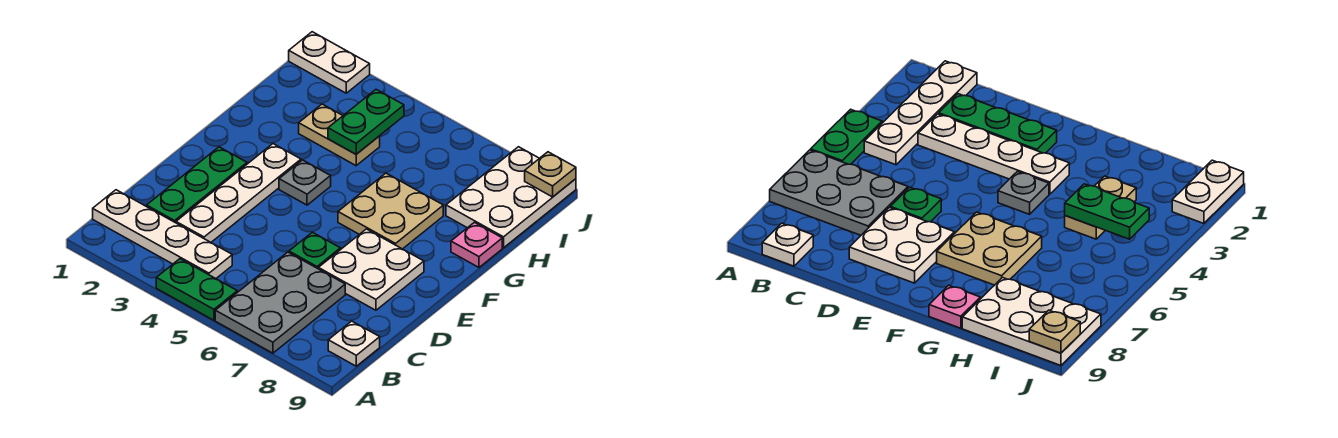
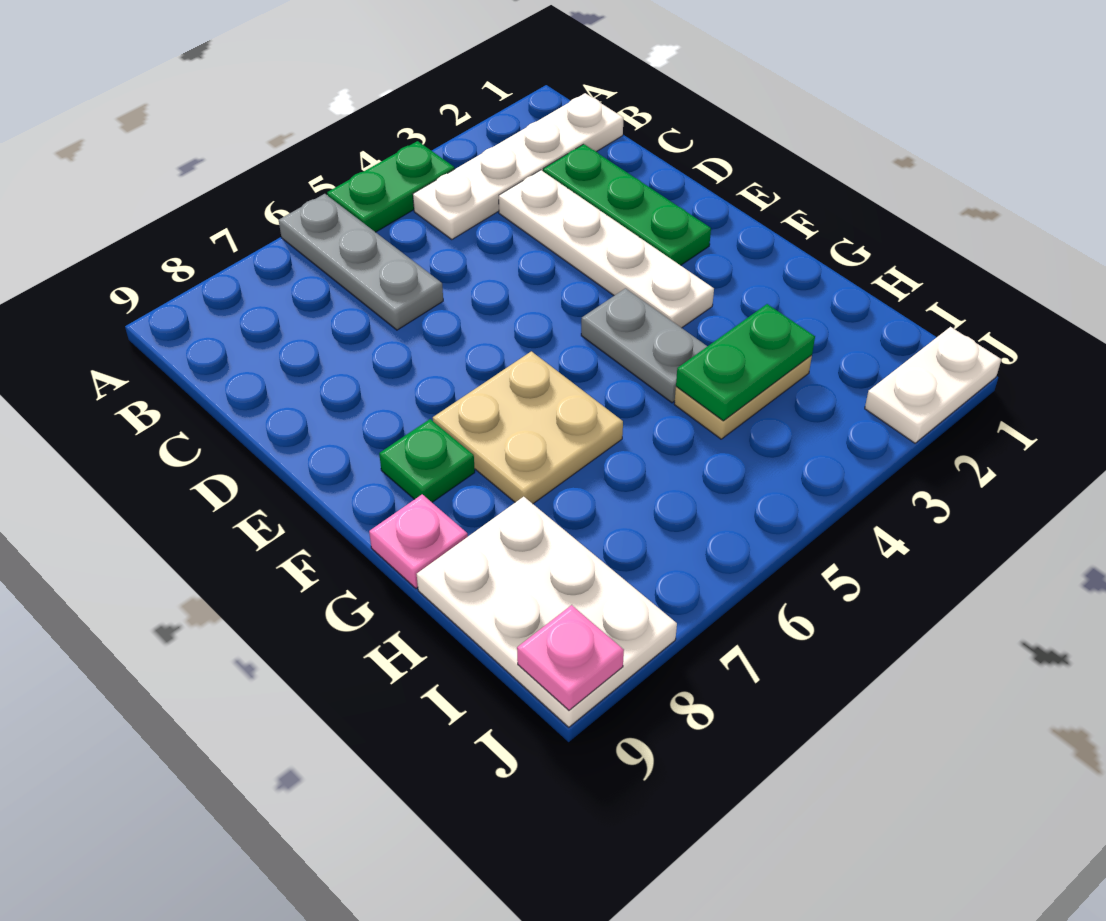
grey 2x3 plate [215,252,345,353] -> grey 1x3 plate [279,194,443,330]
white 1x1 plate [328,321,380,366] -> none
green 1x1 plate [289,232,340,269] -> green 1x1 plate moved to [379,419,475,502]
white 2x2 plate [318,229,424,310] -> none
grey 1x1 plate [279,160,331,205] -> grey 1x2 plate [581,288,707,403]
green 1x2 plate [328,90,404,154] -> green 1x2 plate turned to [676,304,815,421]
tan 1x1 plate [525,152,576,197] -> pink 1x1 plate [517,605,624,710]

